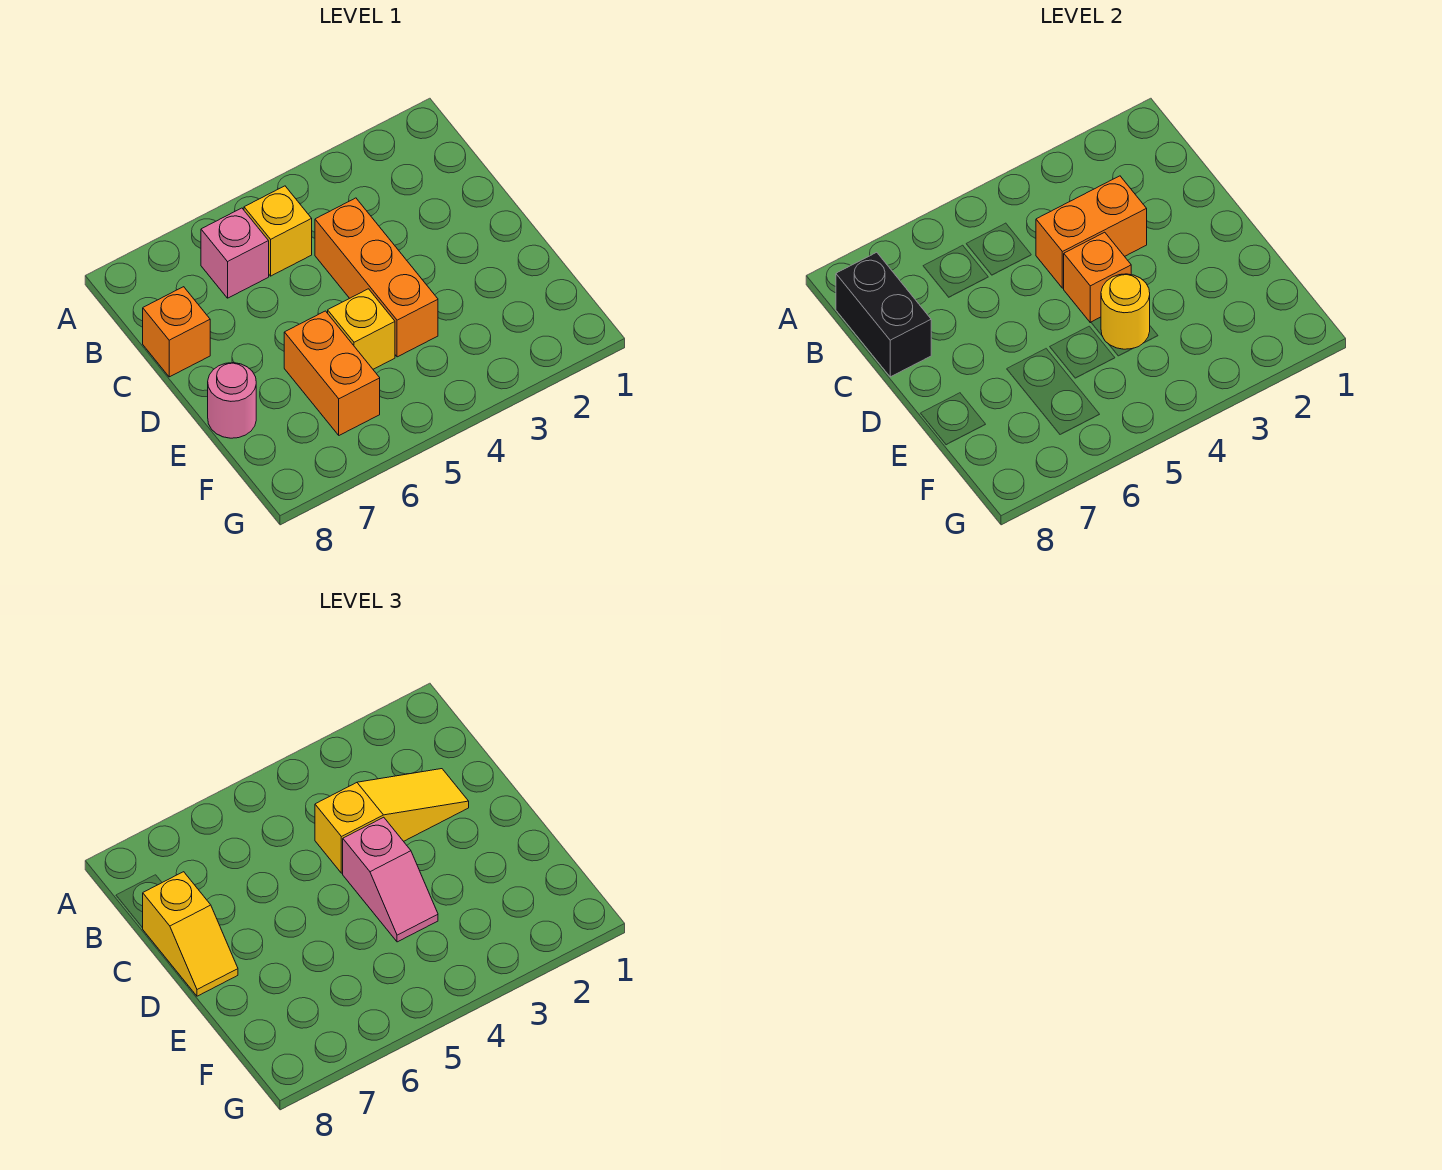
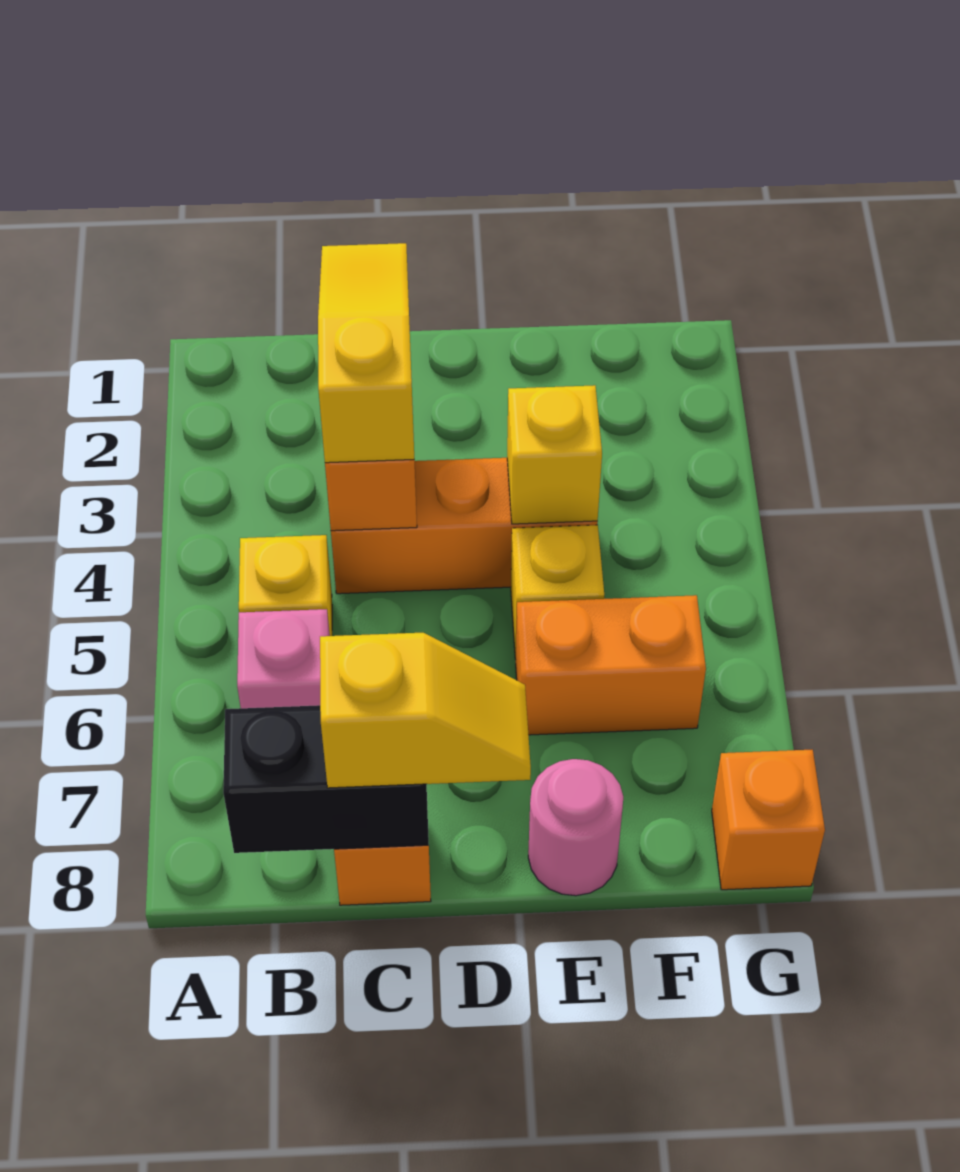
orange 1x1 brick [1064,232,1131,323] -> orange 1x1 brick moved to [712,750,825,890]
pink 1x2 slope [343,817,438,942] -> none
yellow 1x1 round brick [1101,274,1150,349] -> yellow 1x1 brick [507,385,602,524]

